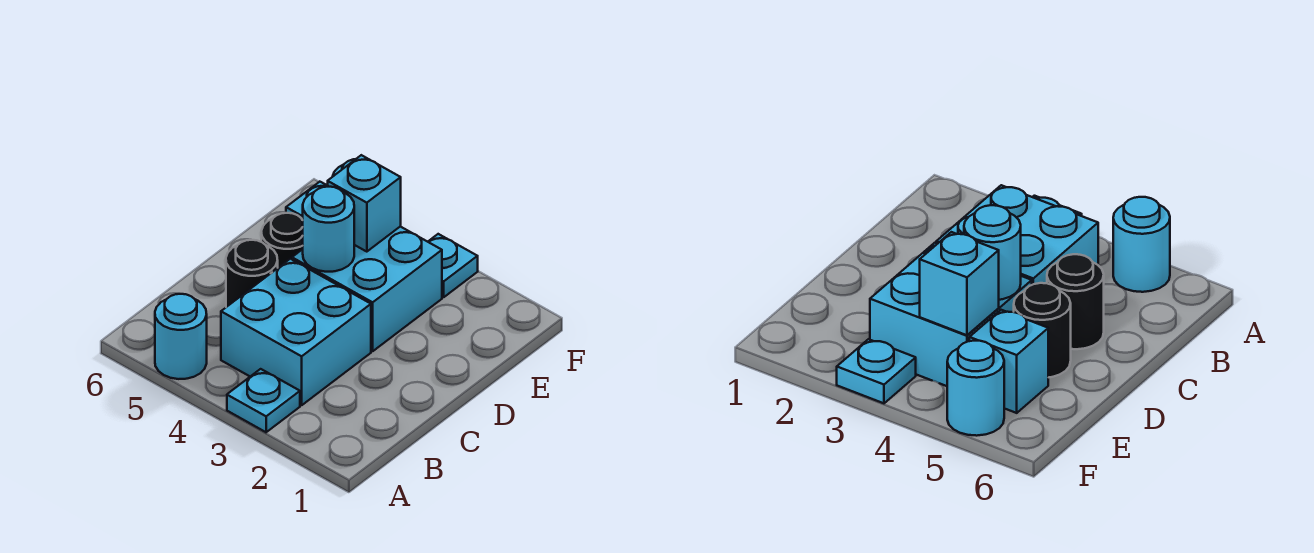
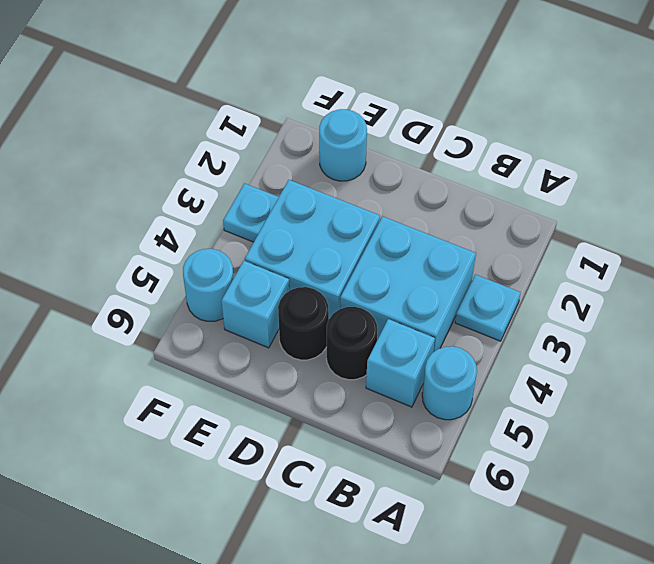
cyan 1x1 round brick [303,186,354,272] -> cyan 1x1 round brick moved to [319,109,367,181]
cyan 1x1 brick [328,155,401,252] -> cyan 1x1 brick moved to [366,319,435,407]

